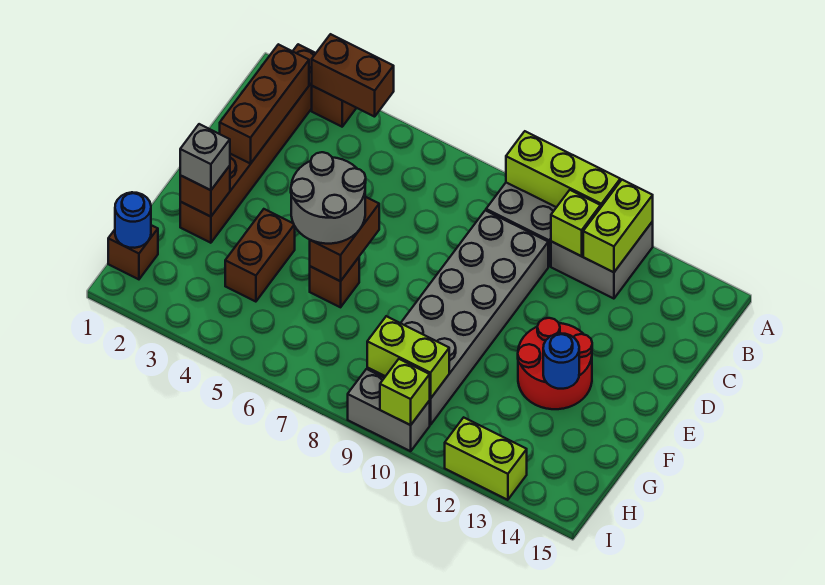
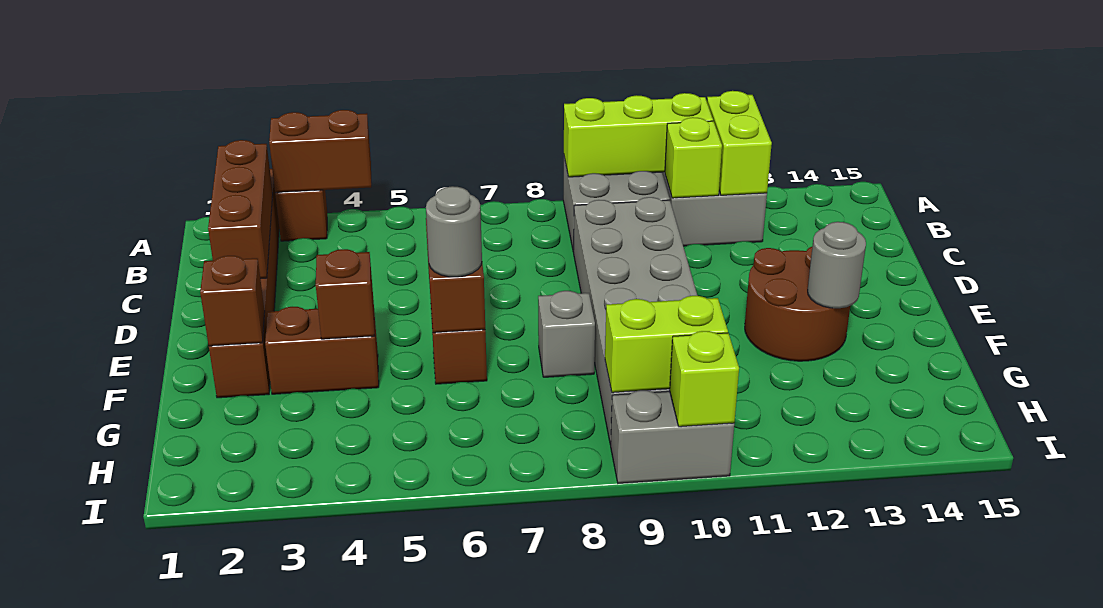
grey 2x2 round brick [291,152,366,244] -> grey 1x1 round brick [426,186,482,277]
red 2x2 round brick [518,318,592,409] -> brown 2x2 round brick [745,247,850,361]
grey 1x1 brick [180,124,230,190] -> grey 1x1 brick moved to [538,291,595,377]
brown 1x2 brick [225,209,295,302] -> brown 1x2 brick turned to [265,307,379,394]
blue 1x1 round brick [543,333,579,389] -> grey 1x1 round brick [808,222,866,308]
brown 1x1 brick [108,225,158,279] -> brown 1x1 brick moved to [316,249,374,339]
blue 1x1 round brick [115,192,151,248] -> none
lime 1x2 brick [445,417,527,500] -> none

